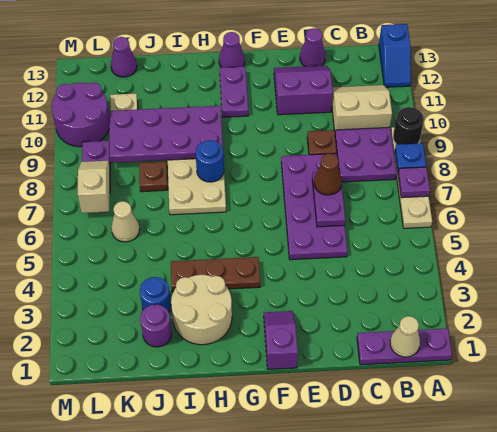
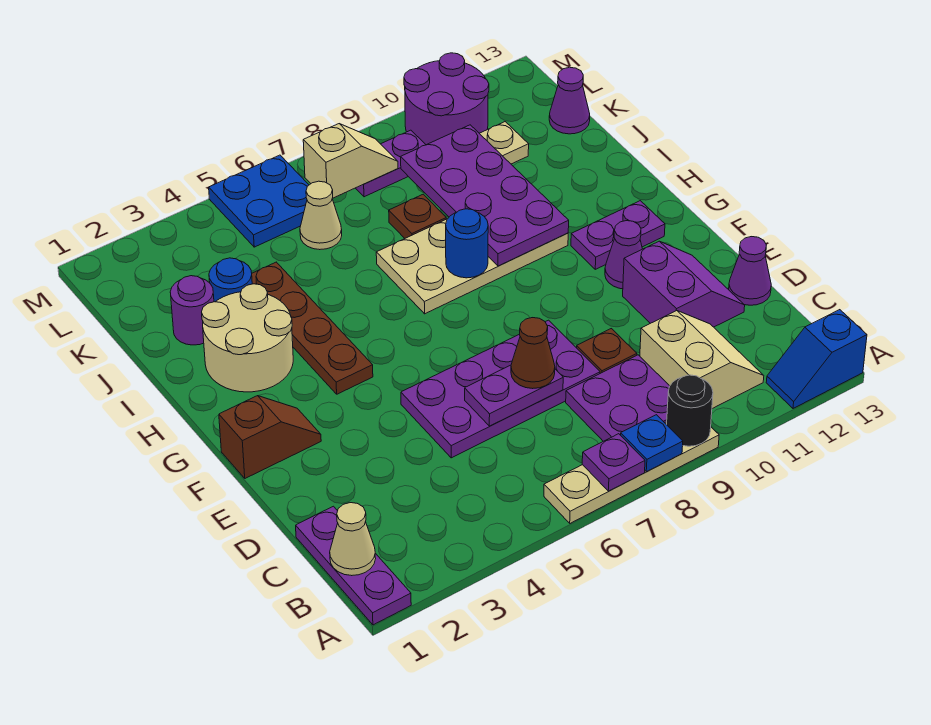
purple 1x2 slope [264,311,298,369] -> brown 1x2 slope [219,396,321,478]
brown 1x3 plate [171,257,260,292] -> brown 1x4 plate [252,262,373,394]
purple 1x1 cone [219,32,245,67] -> purple 1x1 cone moved to [605,221,642,289]
none -> blue 2x2 plate [209,155,309,247]

